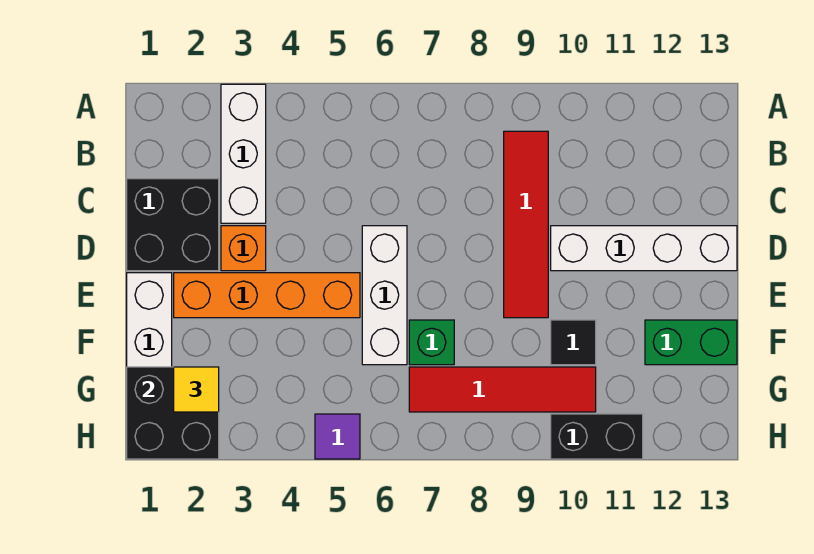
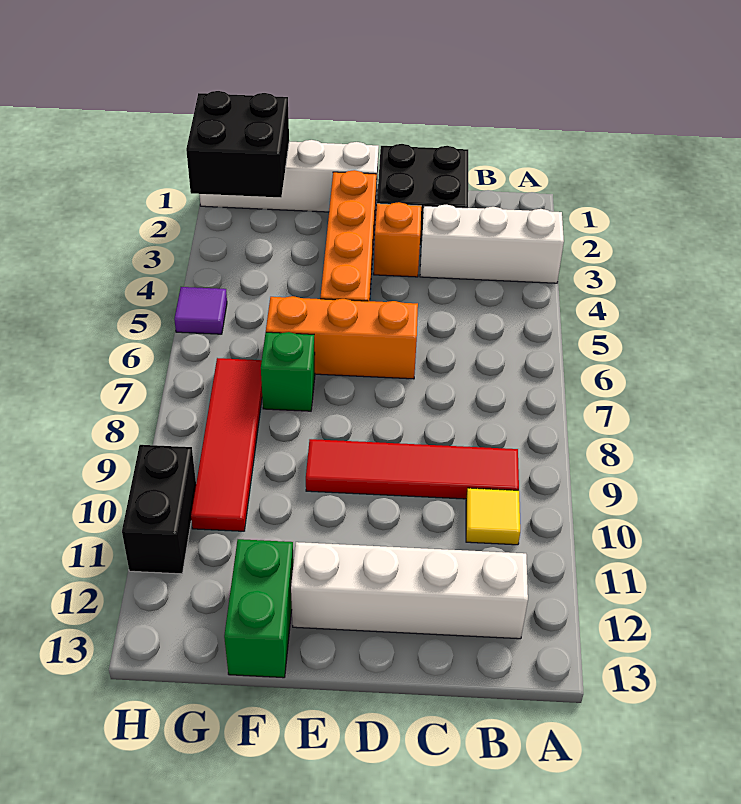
white 1x3 brick [362,226,407,365] -> orange 1x3 brick [266,296,418,379]
white 1x4 brick [551,226,737,271] -> white 1x4 brick turned to [291,542,528,639]
black 1x1 tile [551,320,596,365] -> none
yellow 1x1 tile [174,367,219,412] -> yellow 1x1 tile moved to [466,488,520,545]

